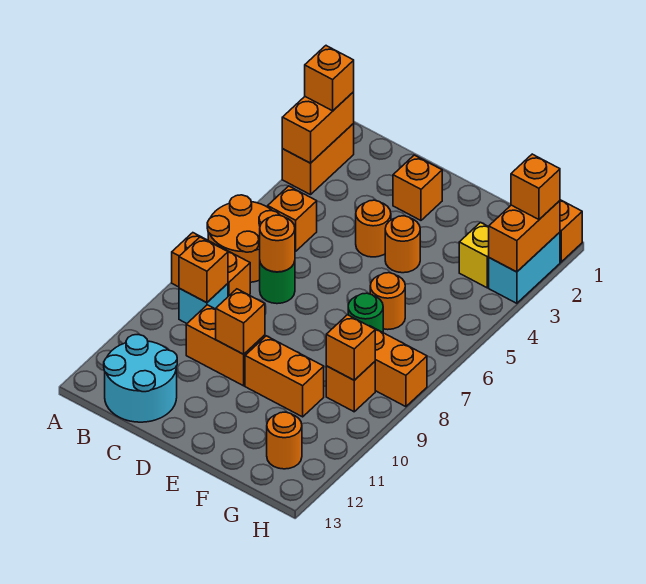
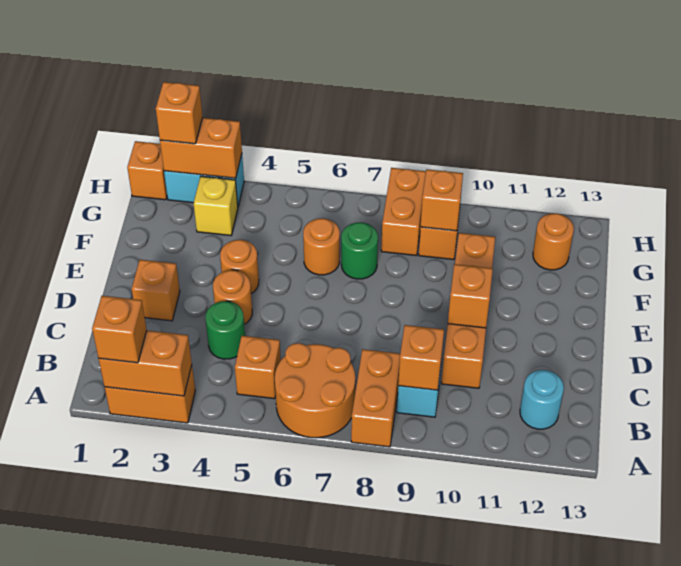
cyan 2x2 round brick [104,335,177,422] -> cyan 1x1 round brick [520,370,564,429]
green 1x1 round brick [260,261,295,304] -> green 1x1 round brick moved to [205,301,245,359]
orange 1x1 round brick [260,215,295,272] -> none

